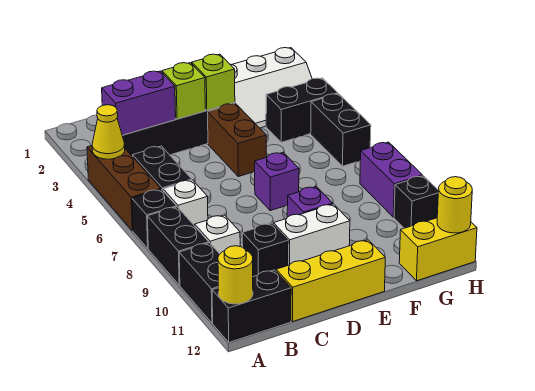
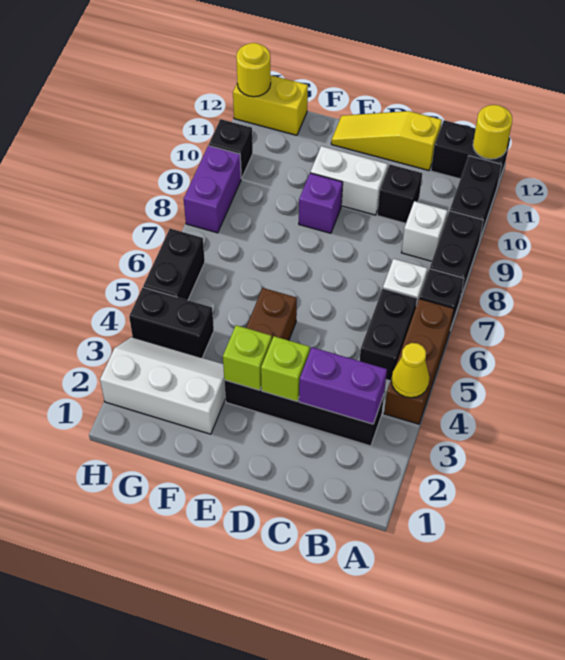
yellow 1x3 brick [276,240,385,321] -> yellow 1x3 slope [331,111,442,170]
purple 1x1 brick [255,153,299,211] -> none

